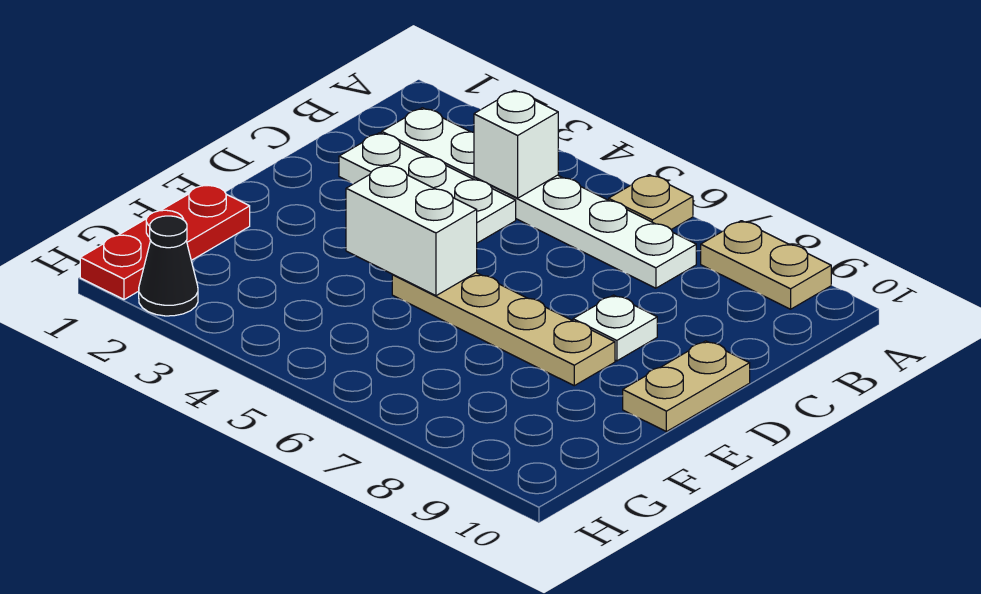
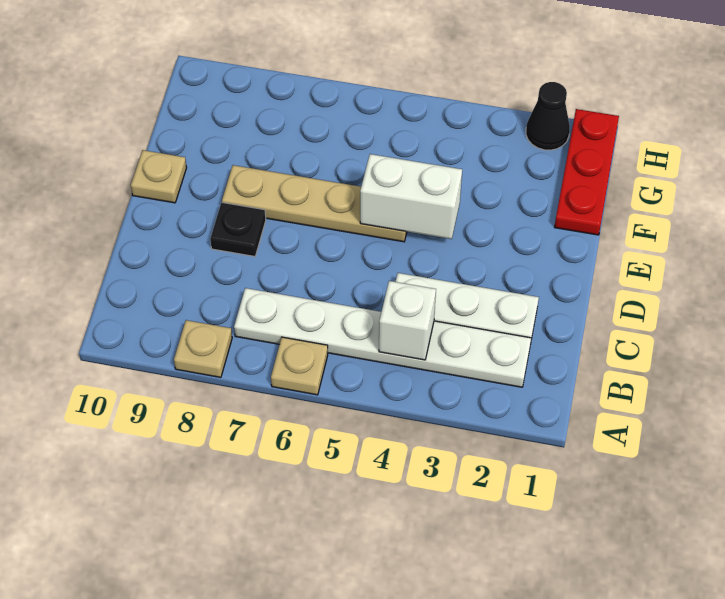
tan 1x2 plate [701,221,831,309] -> tan 1x1 plate [174,320,232,377]
white 1x1 plate [573,295,657,361] -> black 1x1 plate [210,202,266,256]
tan 1x2 plate [623,341,750,432] -> tan 1x1 plate [131,150,187,203]

